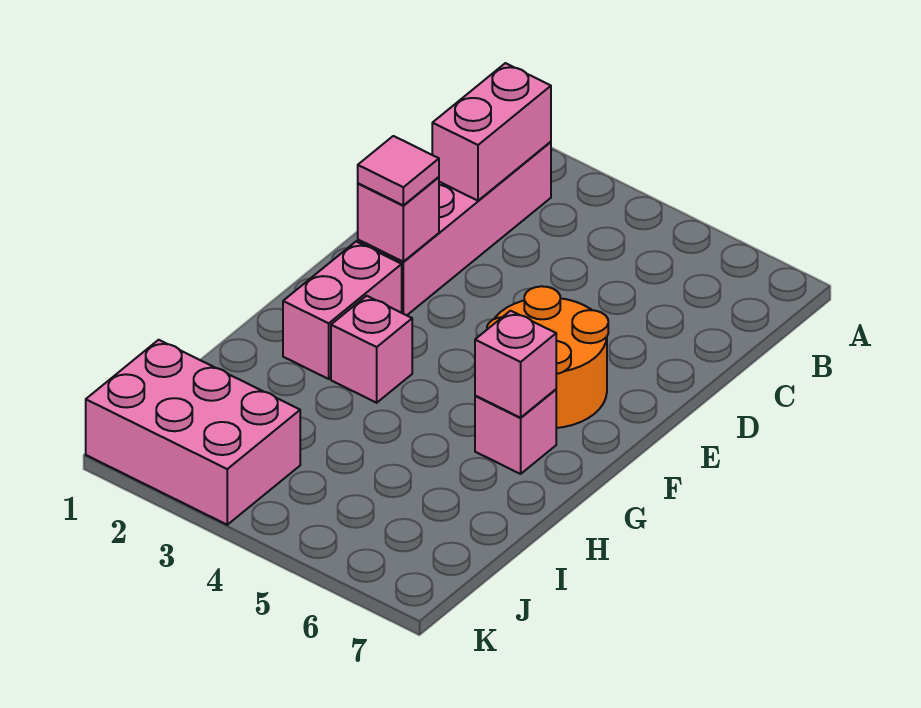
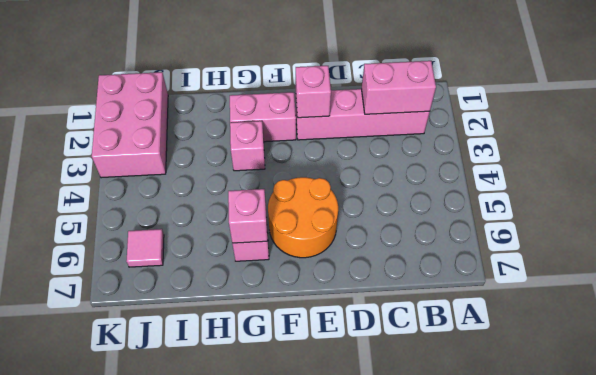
pink 1x1 tile [358,136,439,205] -> pink 1x1 tile moved to [126,229,164,267]

